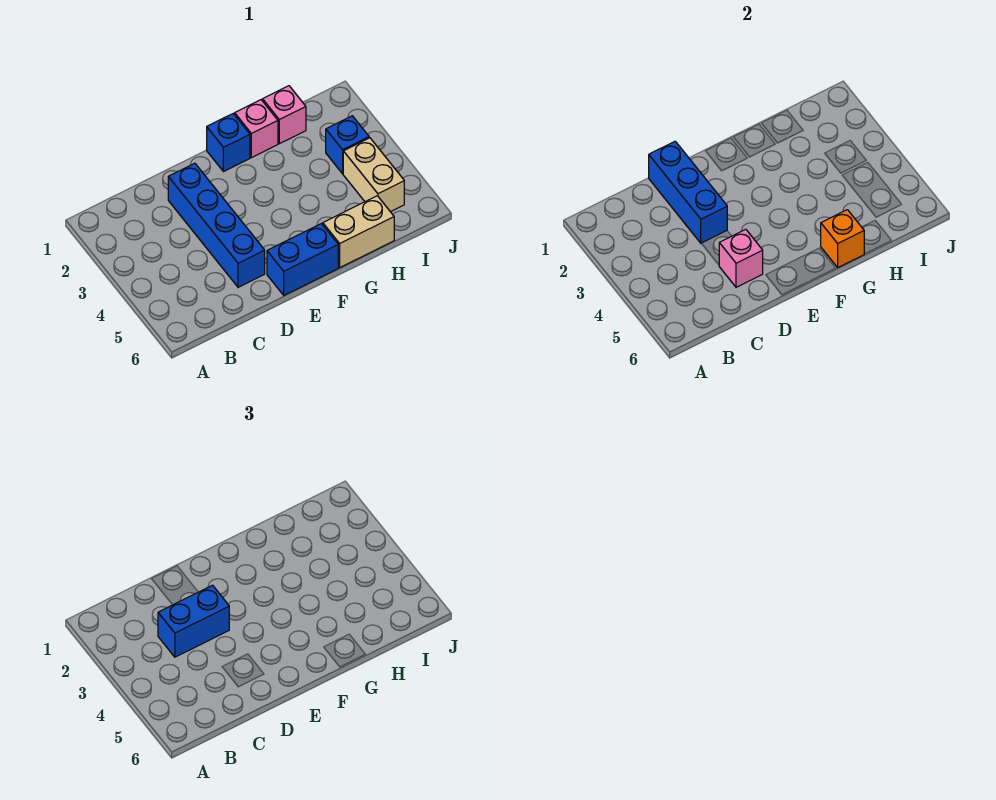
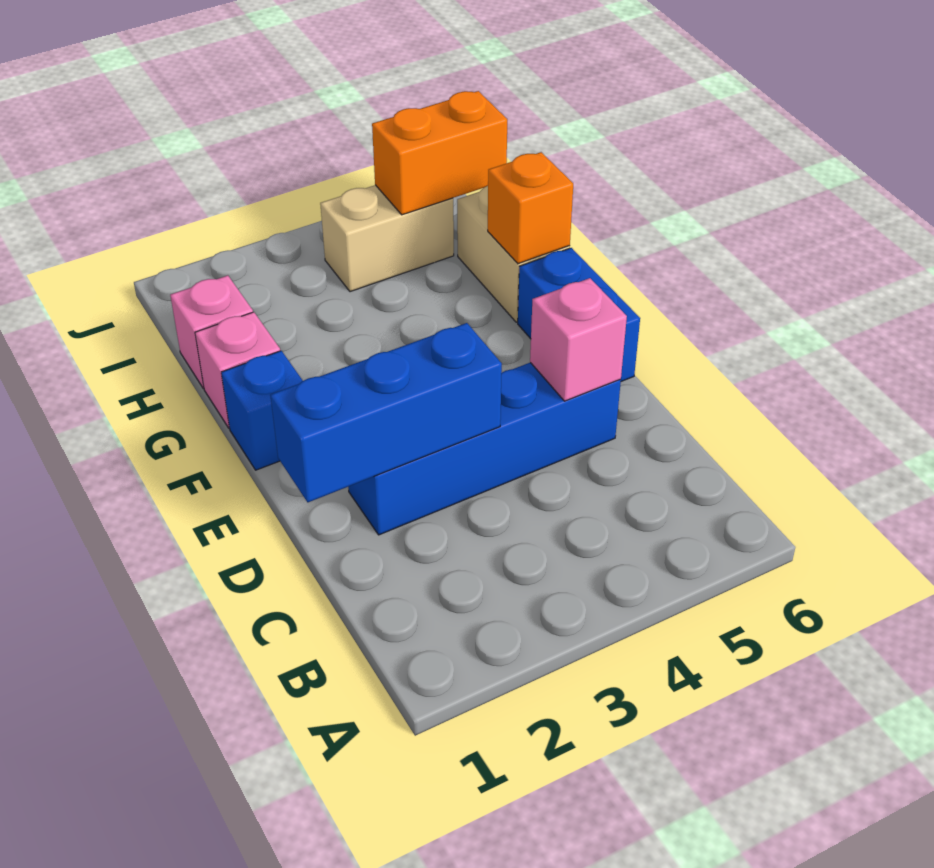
blue 1x2 brick [158,585,229,657] -> none
blue 1x1 brick [326,116,369,174] -> none
none -> orange 1x2 brick [372,91,507,215]

